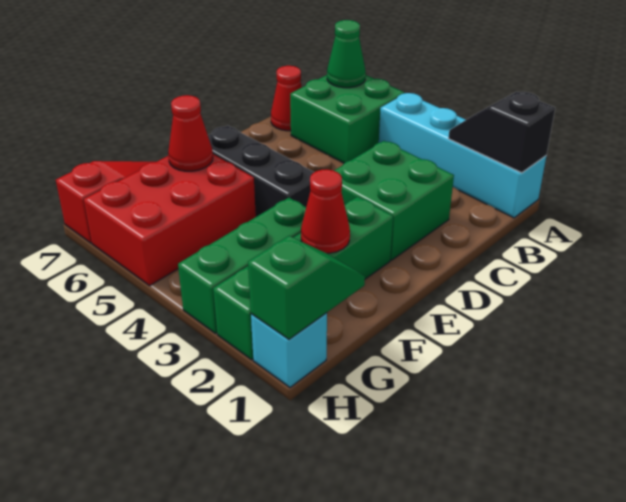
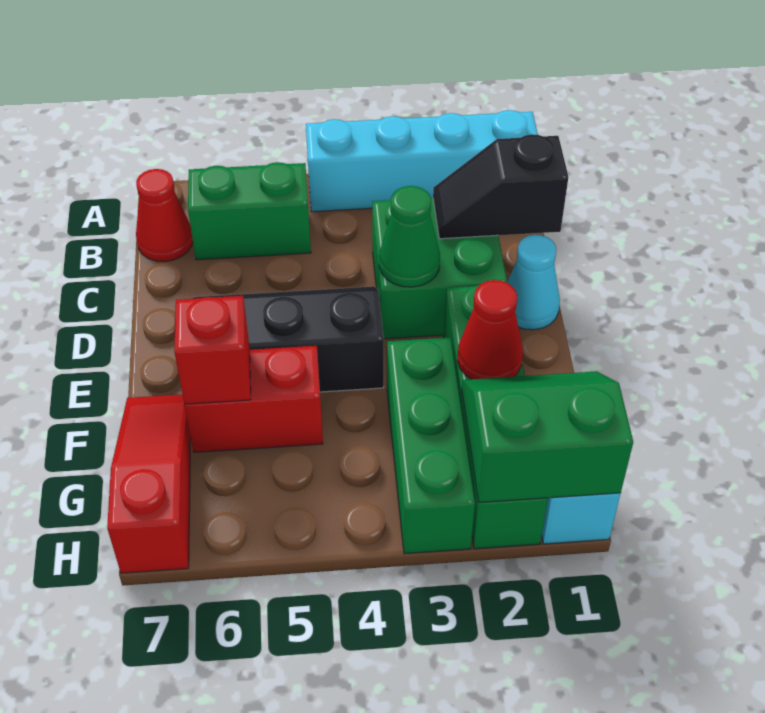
black 1x2 slope [449,92,555,173] -> black 1x2 slope moved to [433,134,569,239]
green 2x2 brick [290,75,404,163] -> green 1x2 brick [188,162,311,260]
green 1x1 cone [327,20,366,88] -> green 1x1 cone moved to [379,186,440,287]
none -> cyan 1x1 cone [507,235,560,330]
red 2x3 brick [84,154,256,286] -> red 1x2 brick [185,346,323,452]
red 1x1 cone [168,95,213,171] -> red 1x1 brick [174,296,251,404]
green 1x2 slope [248,236,365,339] -> green 2x2 slope [462,371,633,503]

